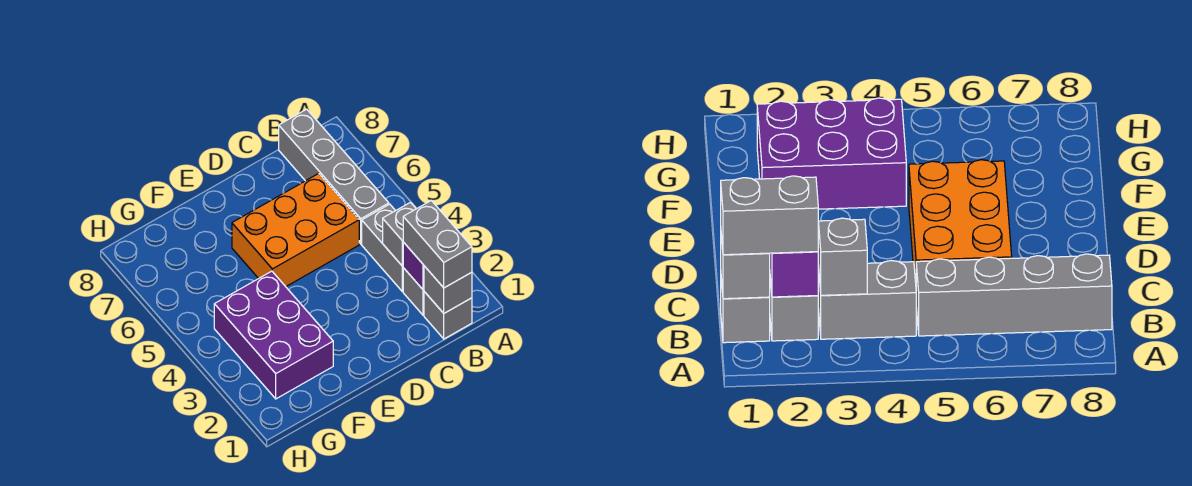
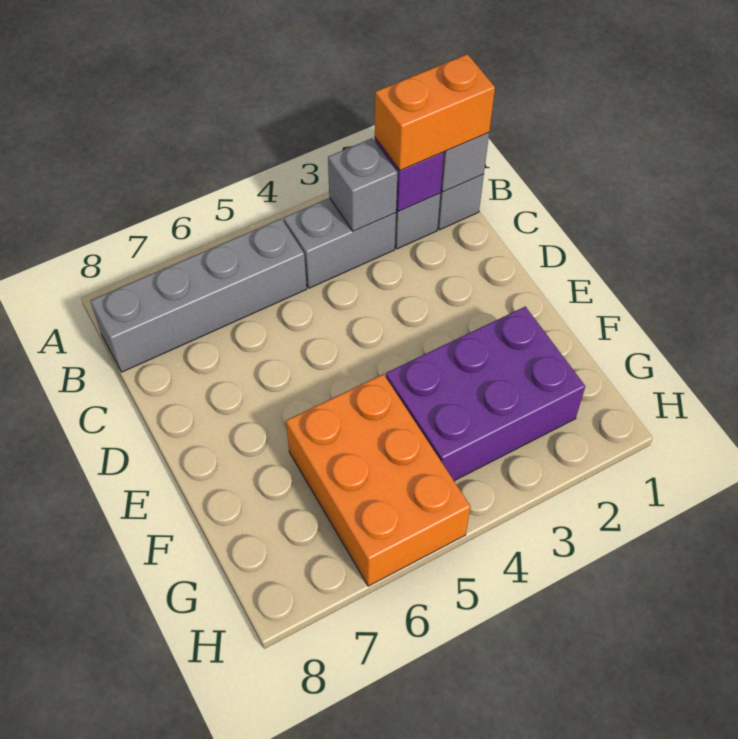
grey 1x2 brick [403,201,472,288] -> orange 1x2 brick [375,54,495,170]
orange 2x3 brick [232,173,359,287] -> orange 2x3 brick moved to [286,374,471,586]

